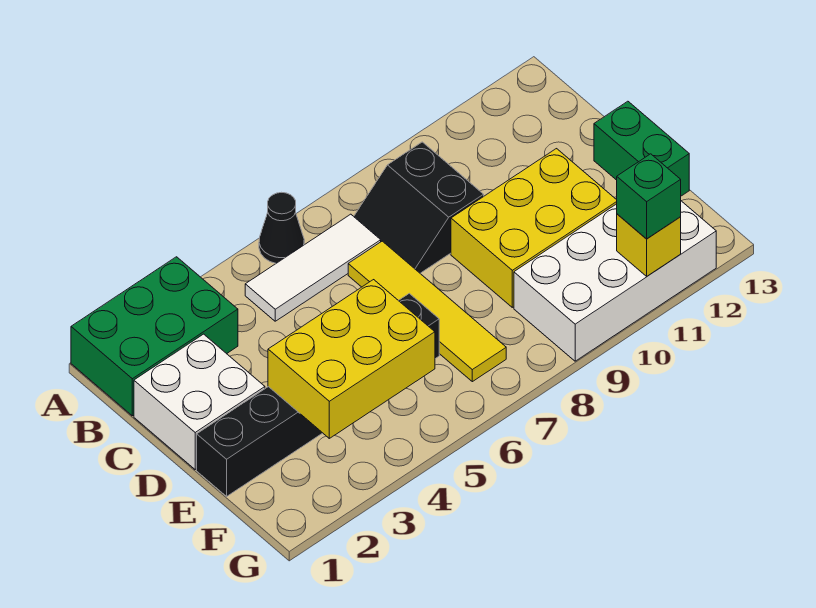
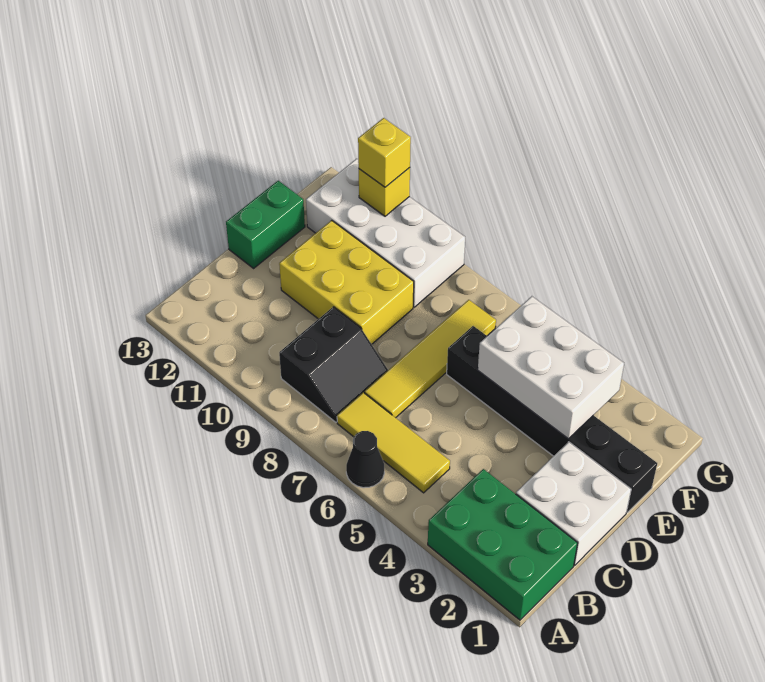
white 1x3 tile [245,214,381,321] -> yellow 1x3 tile [337,393,450,493]
yellow 2x3 brick [268,280,435,438] -> white 2x3 brick [478,296,624,439]
green 1x1 brick [617,154,681,239] -> yellow 1x1 brick [358,118,411,187]

